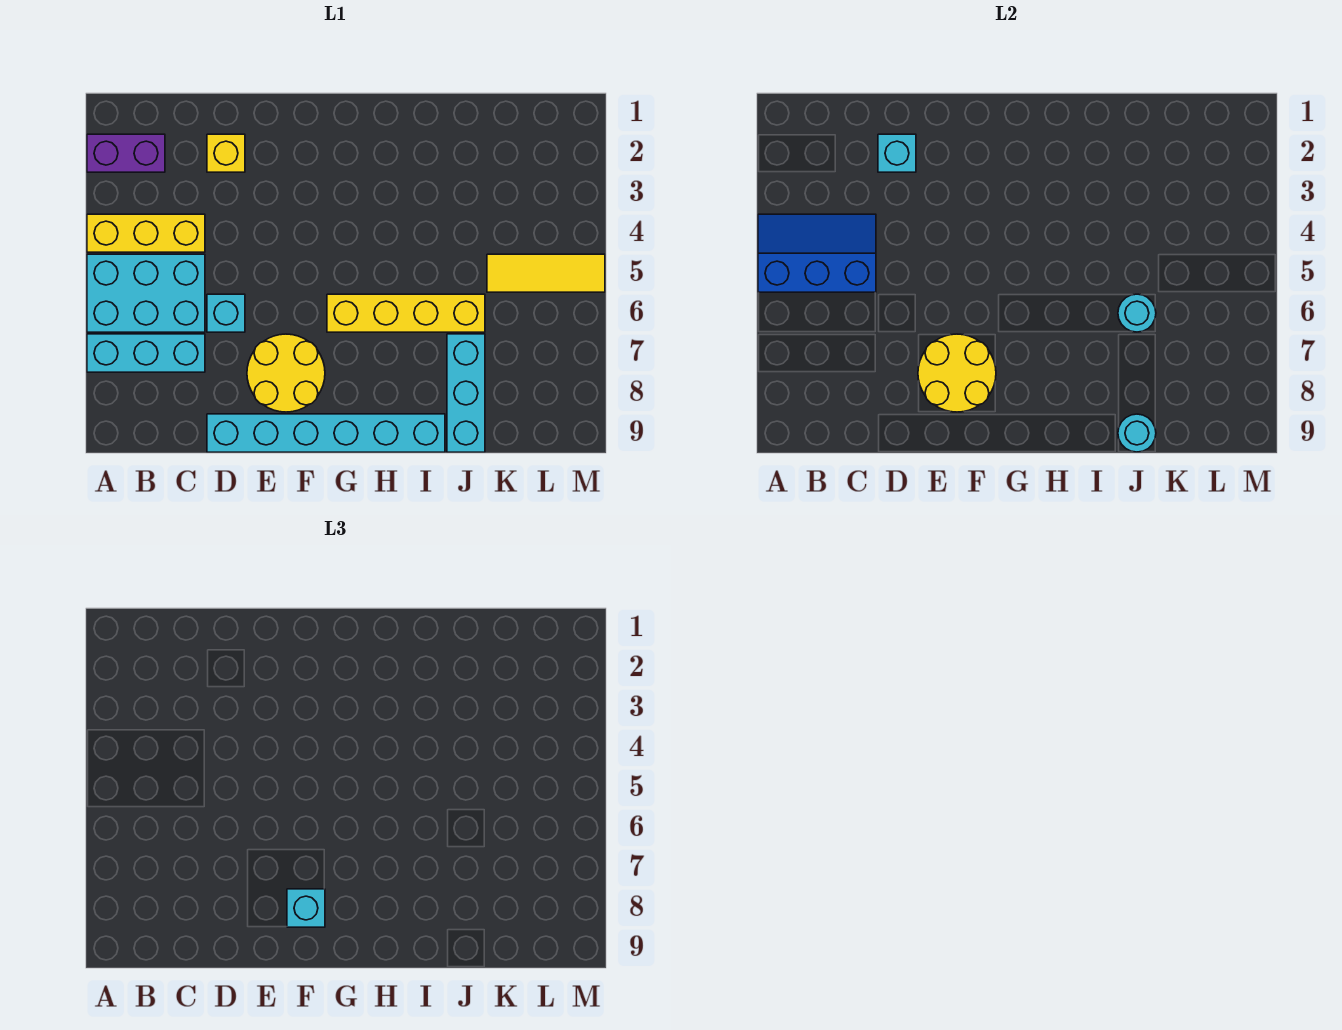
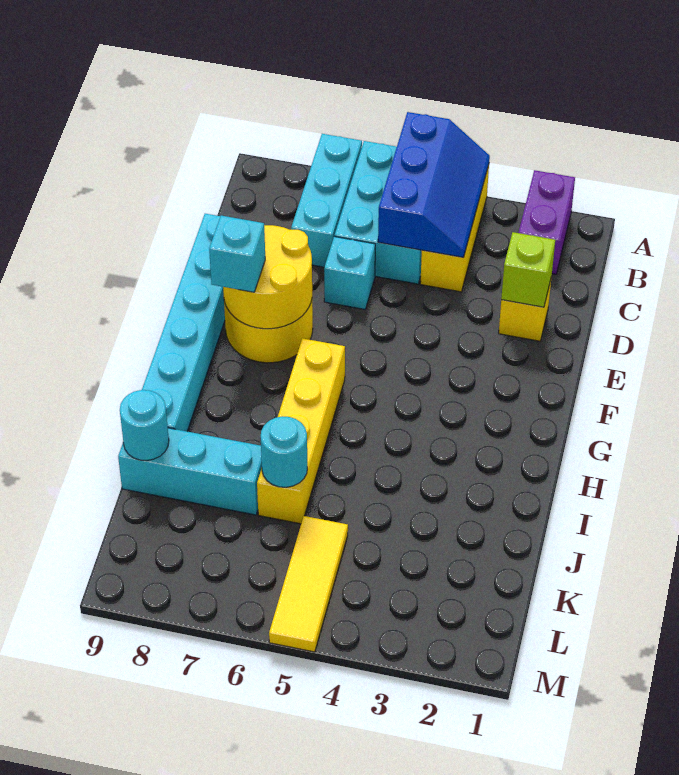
cyan 1x1 brick [878,134,916,172] -> lime 1x1 brick [501,232,555,307]

